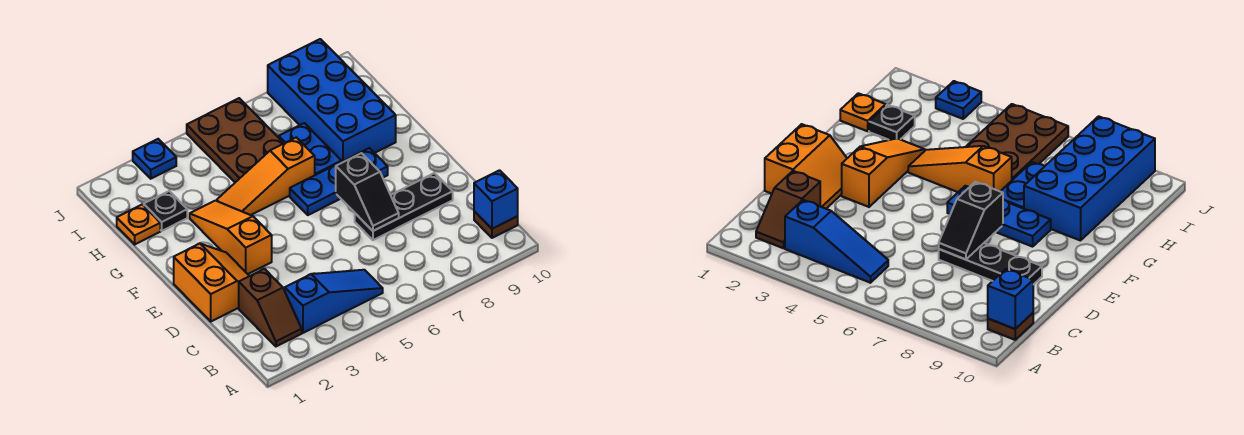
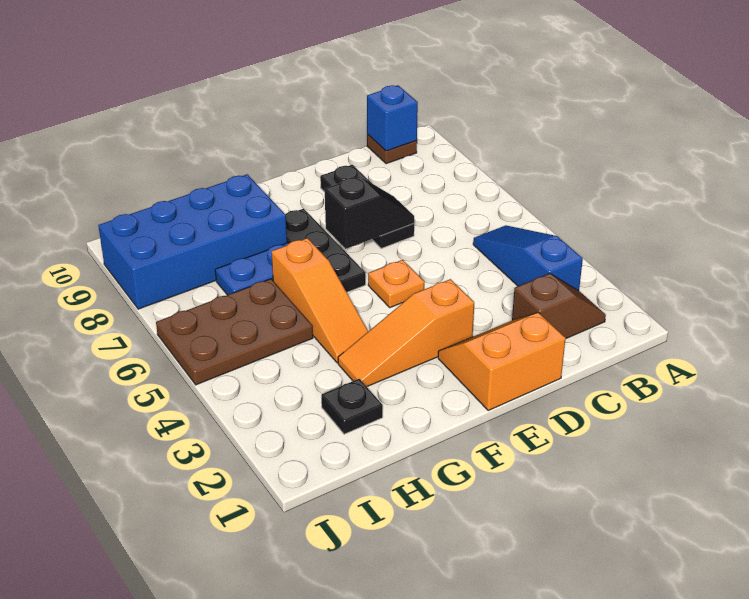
blue 1x3 plate [290,148,388,215] -> black 1x3 plate [285,209,366,292]
orange 1x1 plate [117,205,160,244] -> orange 1x1 plate moved to [368,260,424,308]
blue 1x1 plate [133,139,176,179] -> none

